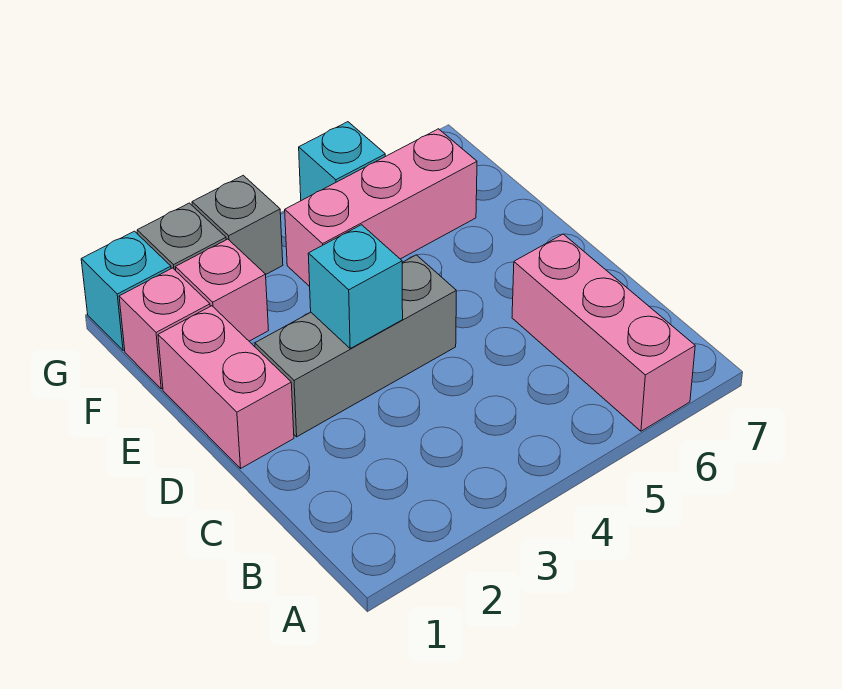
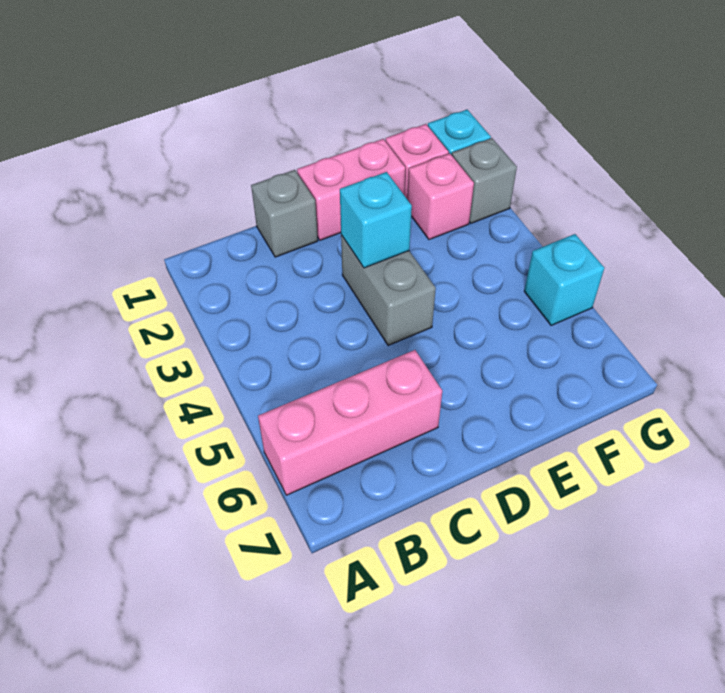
grey 1x3 brick [255,255,456,437] -> grey 1x2 brick [341,235,436,346]
pink 1x3 brick [285,129,477,287] -> none
grey 1x1 brick [192,175,283,274] -> grey 1x1 brick moved to [251,170,318,257]

